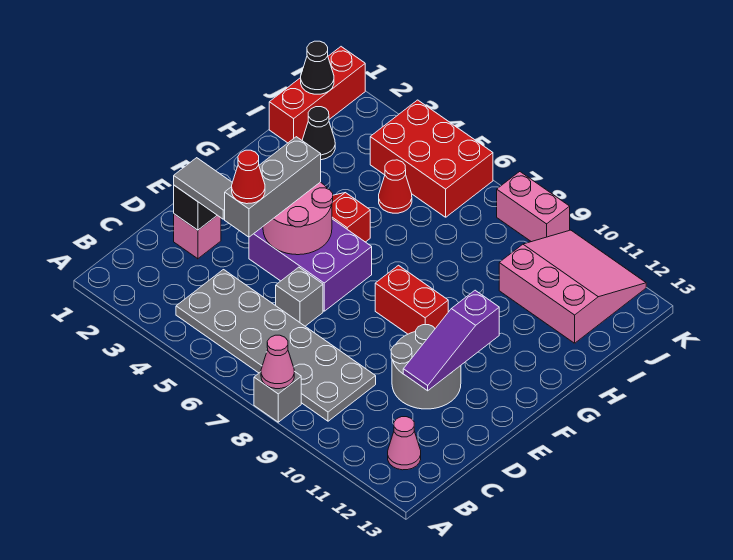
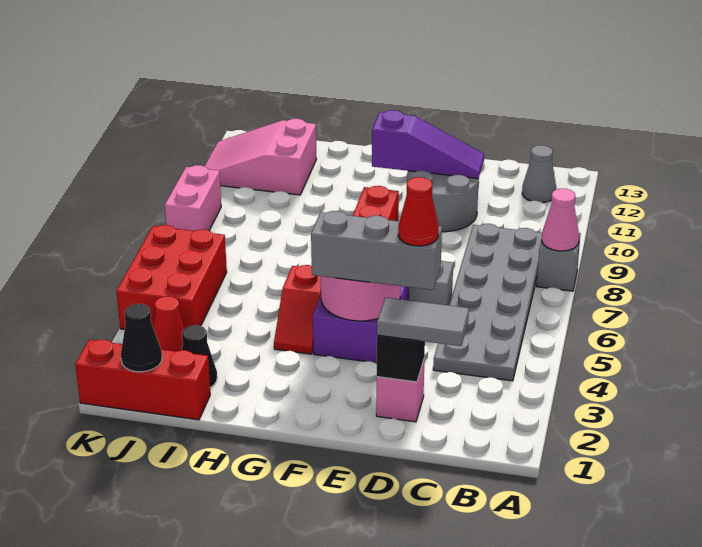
pink 1x1 cone [388,417,421,470] -> grey 1x1 cone [522,145,556,203]
grey 1x2 tile [174,158,232,219] -> grey 1x2 tile turned to [377,298,469,346]
red 1x1 cone [379,160,412,213] -> red 1x1 cone moved to [153,296,185,351]
pink 3x3 slope [499,230,646,343] -> pink 2x3 slope [205,119,316,195]

